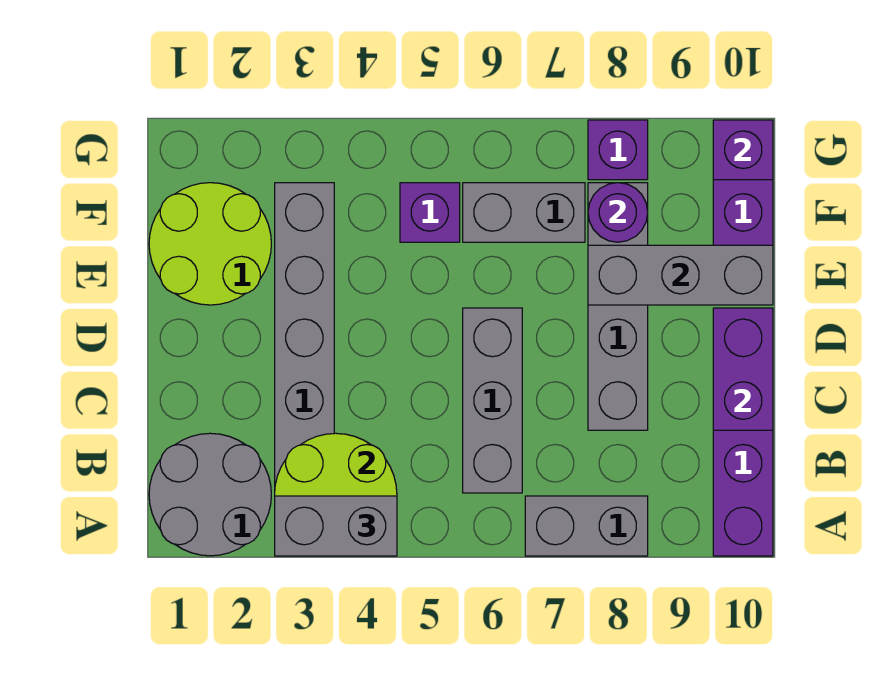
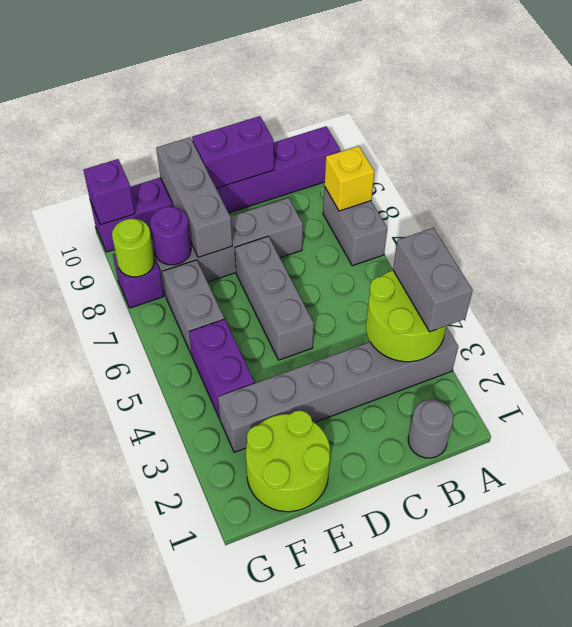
grey 2x2 round brick [149,433,271,556] -> grey 1x1 round brick [408,400,453,458]
none -> yellow 1x1 brick [324,146,374,211]
grey 1x3 brick [463,308,522,493] -> grey 1x3 brick turned to [235,236,314,360]
purple 1x1 brick [400,183,460,242] -> purple 1x2 brick [189,319,254,419]
none -> lime 1x1 round brick [112,219,155,277]

